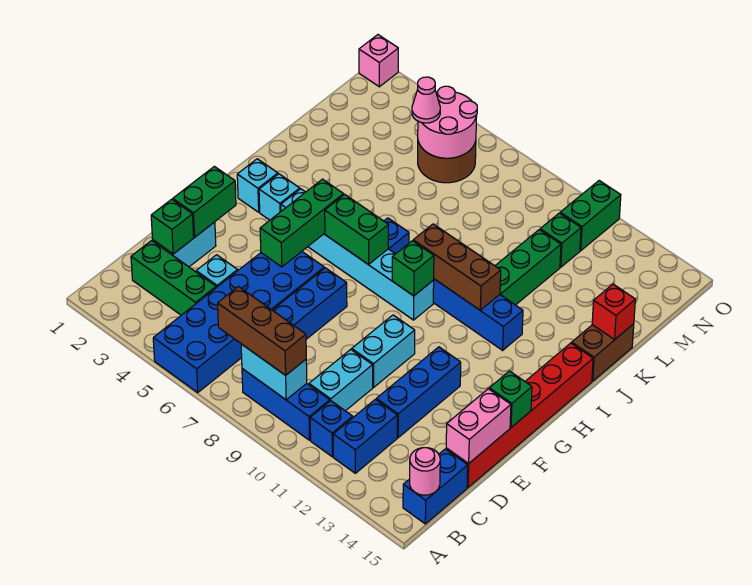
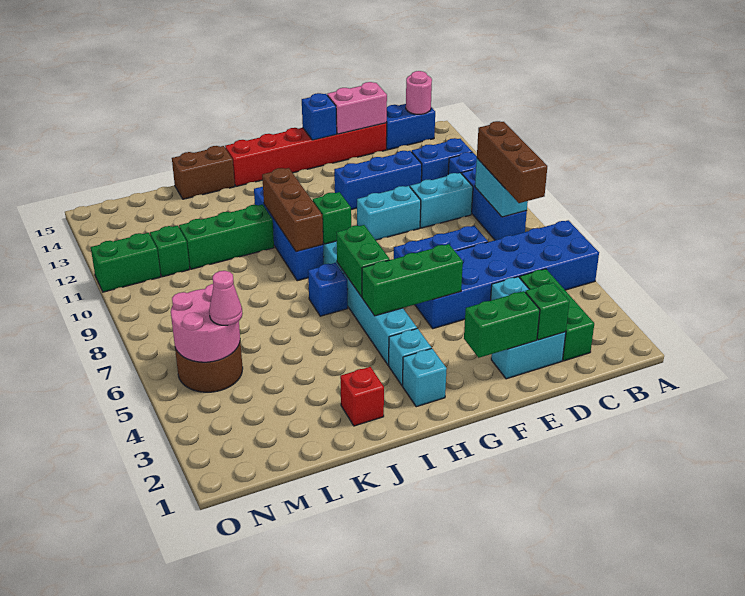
green 1x1 brick [489,371,532,427] -> blue 1x1 brick [302,93,337,140]
red 1x1 brick [592,284,635,340] -> red 1x1 brick moved to [340,367,384,426]
pink 1x1 brick [359,35,398,87] -> none

